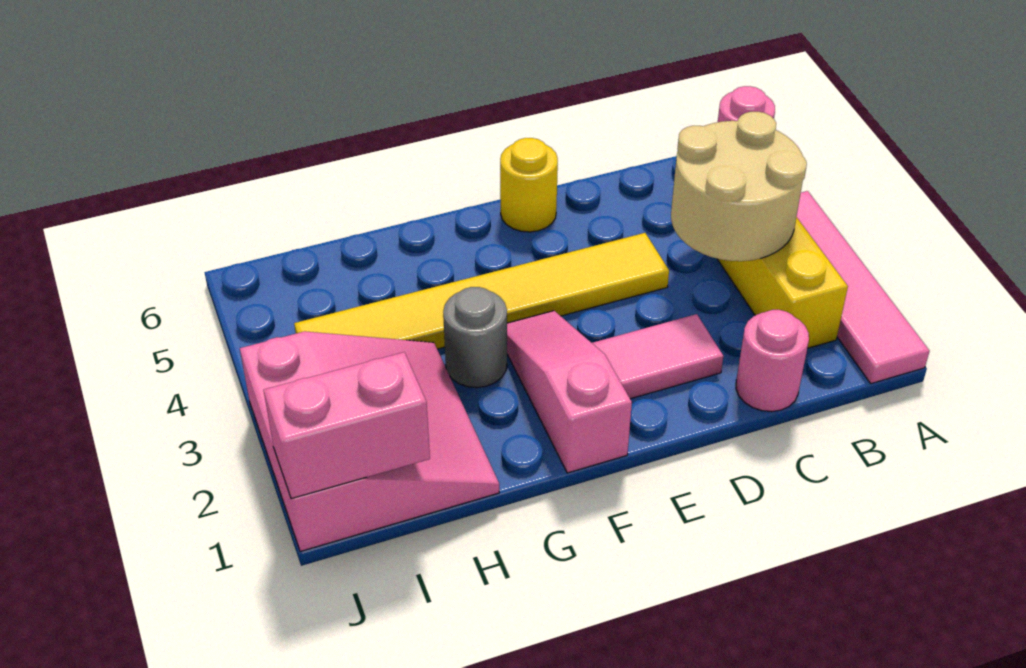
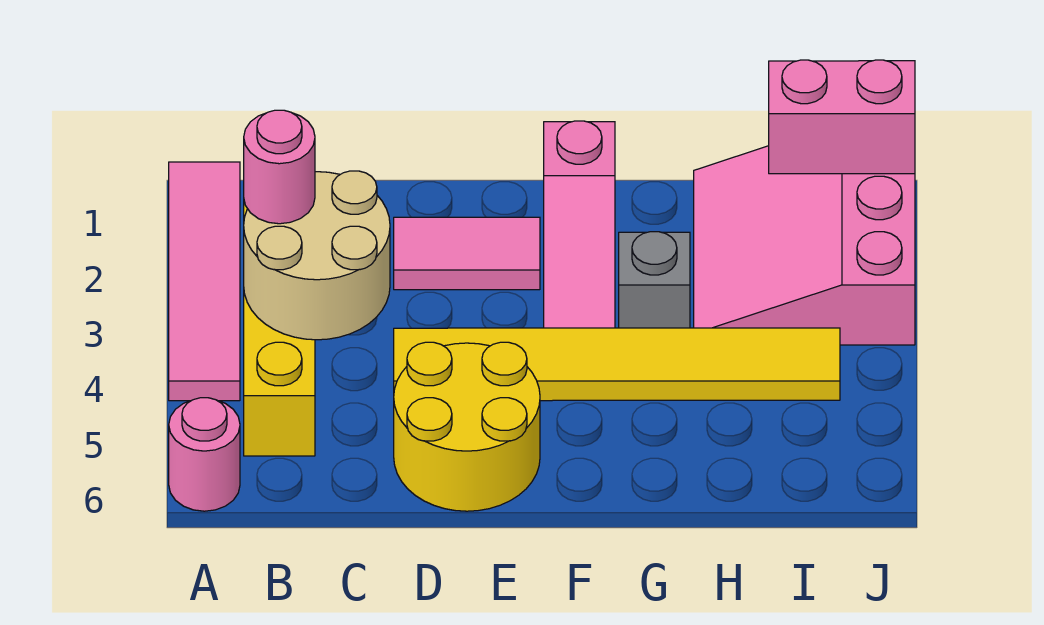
pink 1x1 round brick [736,310,809,412] -> pink 1x1 round brick moved to [244,110,315,224]
yellow 1x1 round brick [500,138,558,232] -> yellow 2x2 round brick [394,342,540,511]
grey 1x1 round brick [443,287,507,388] -> grey 1x1 brick [619,232,690,328]

